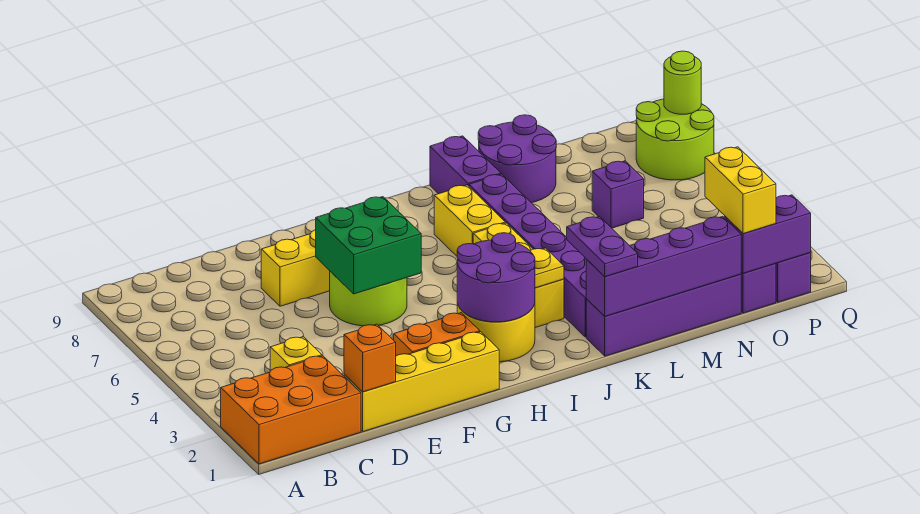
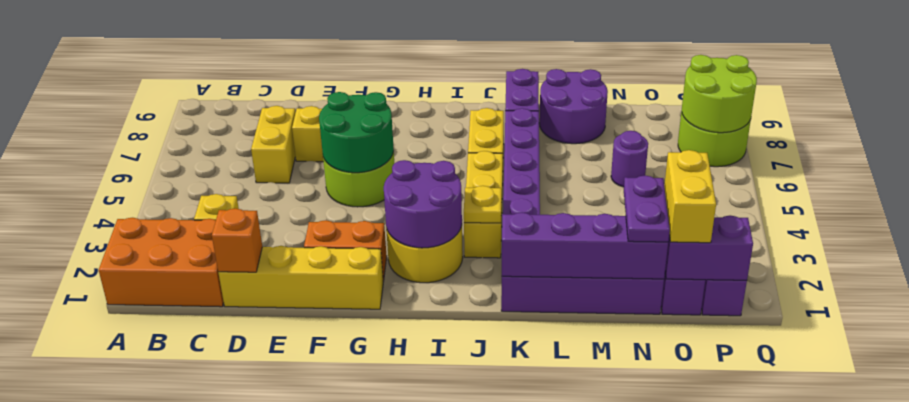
none -> yellow 1x2 brick [251,106,295,183]
green 2x2 brick [316,197,421,294] -> green 2x2 round brick [319,92,394,173]
purple 1x2 plate [567,217,638,277] -> purple 1x2 plate moved to [624,176,670,242]
purple 1x1 brick [592,161,644,228] -> purple 1x1 round brick [611,131,648,187]
lime 1x1 round brick [664,51,701,114] -> lime 2x2 round brick [682,55,757,133]

